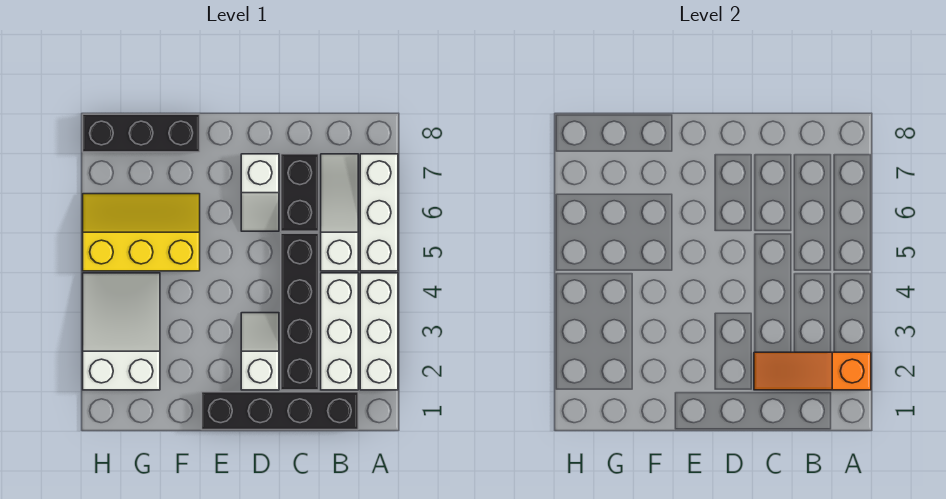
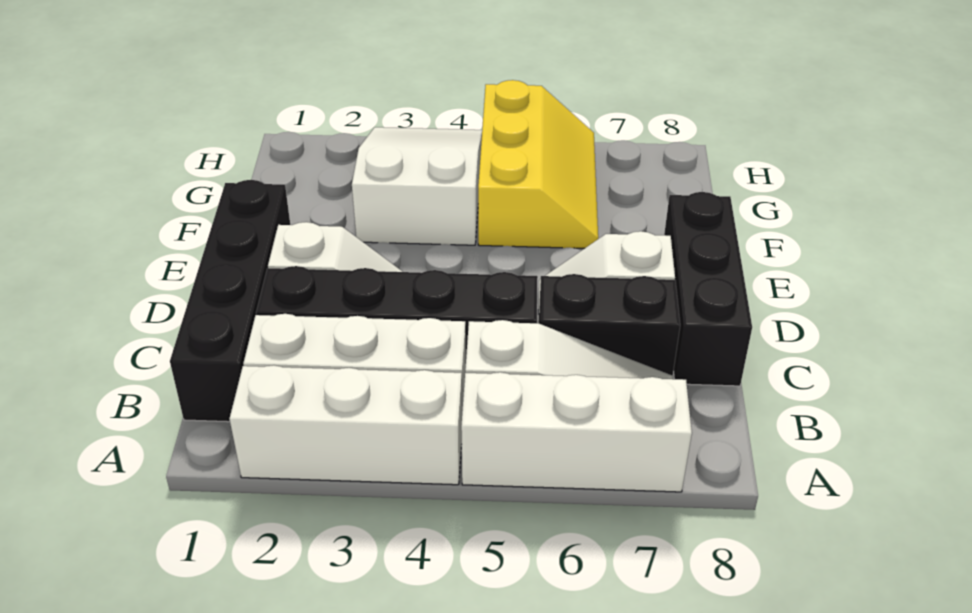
orange 1x3 slope [754,352,871,390] -> none
black 1x3 brick [83,114,200,152] -> black 1x3 brick moved to [664,192,752,386]
white 2x3 slope [83,273,160,390] -> white 2x3 slope turned to [352,127,482,245]

